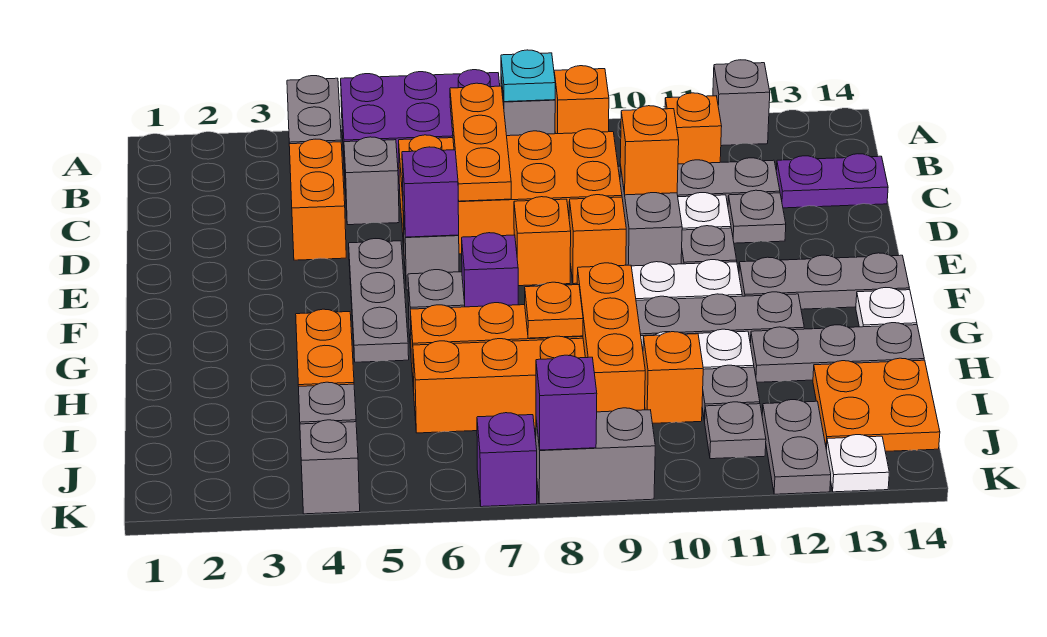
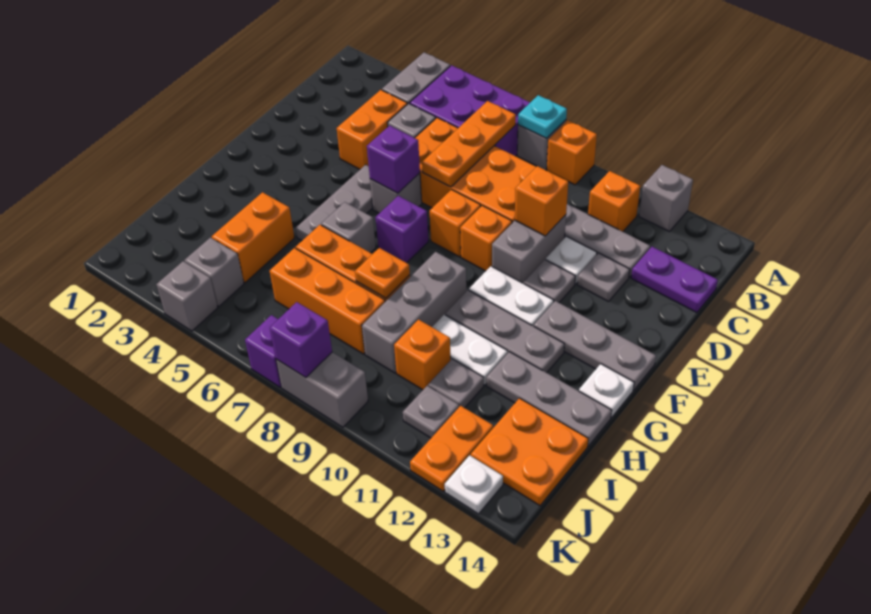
orange 1x3 brick [577,263,645,412] -> grey 1x3 brick [362,252,466,373]
grey 1x2 plate [762,400,831,494] -> orange 1x2 plate [410,406,493,491]

